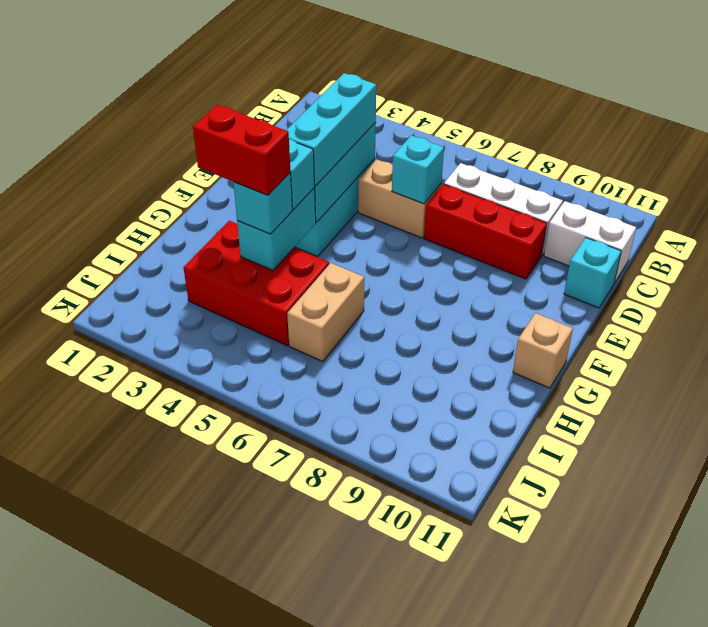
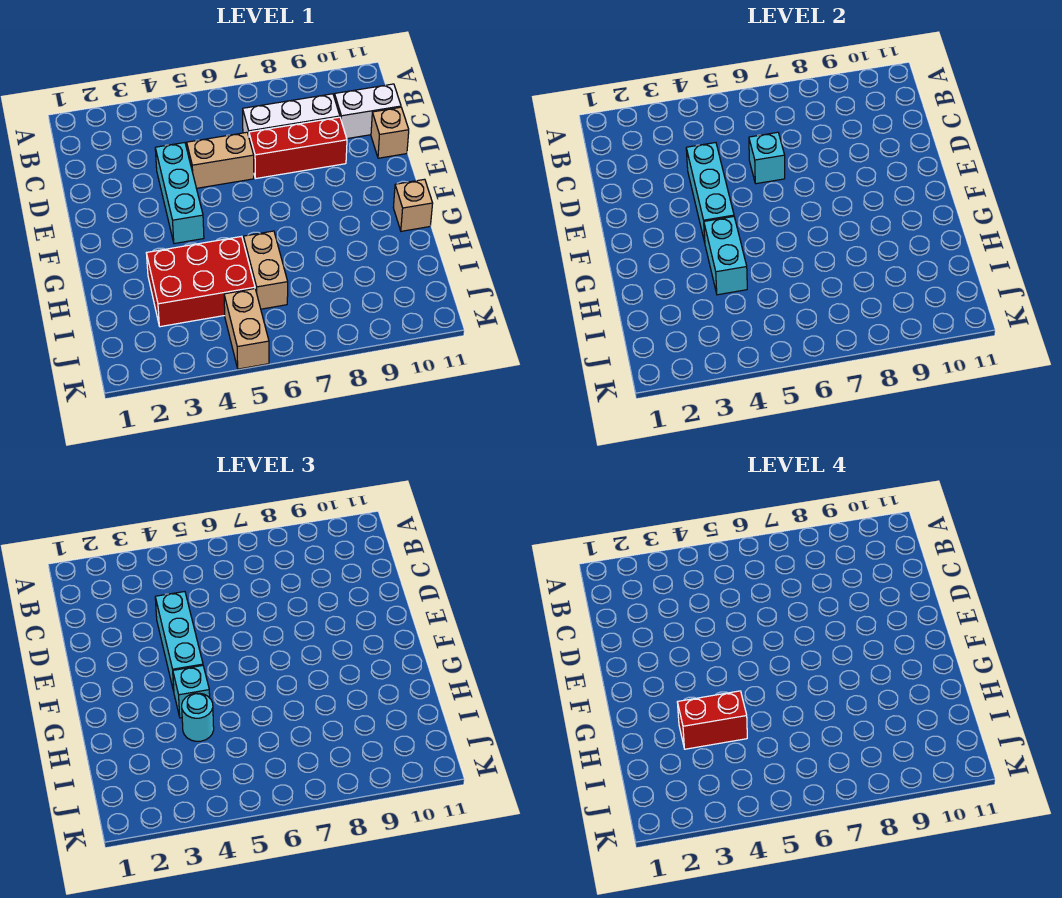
cyan 1x1 brick [564,238,621,308] -> tan 1x1 brick [371,107,409,158]
cyan 1x1 brick [233,173,292,234] -> cyan 1x1 round brick [182,693,214,741]
none -> tan 1x2 brick [224,289,269,369]

